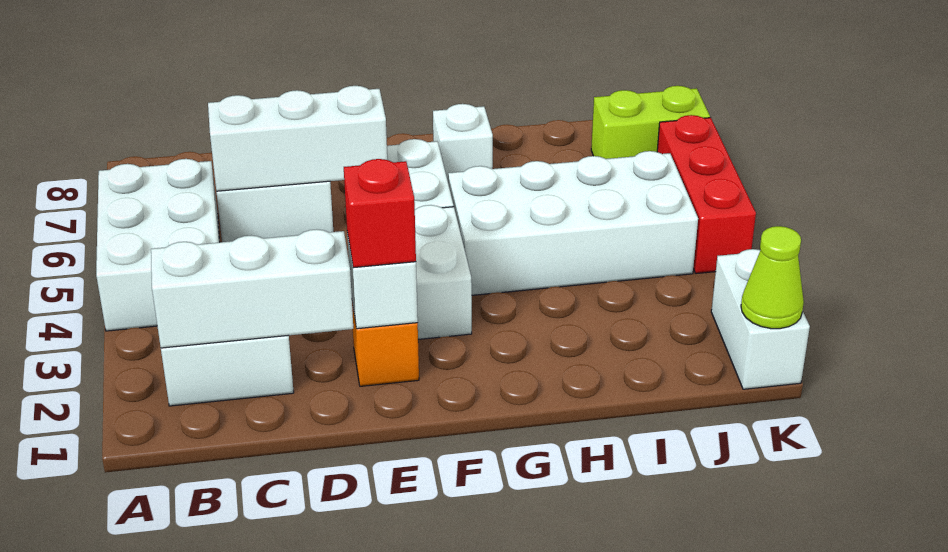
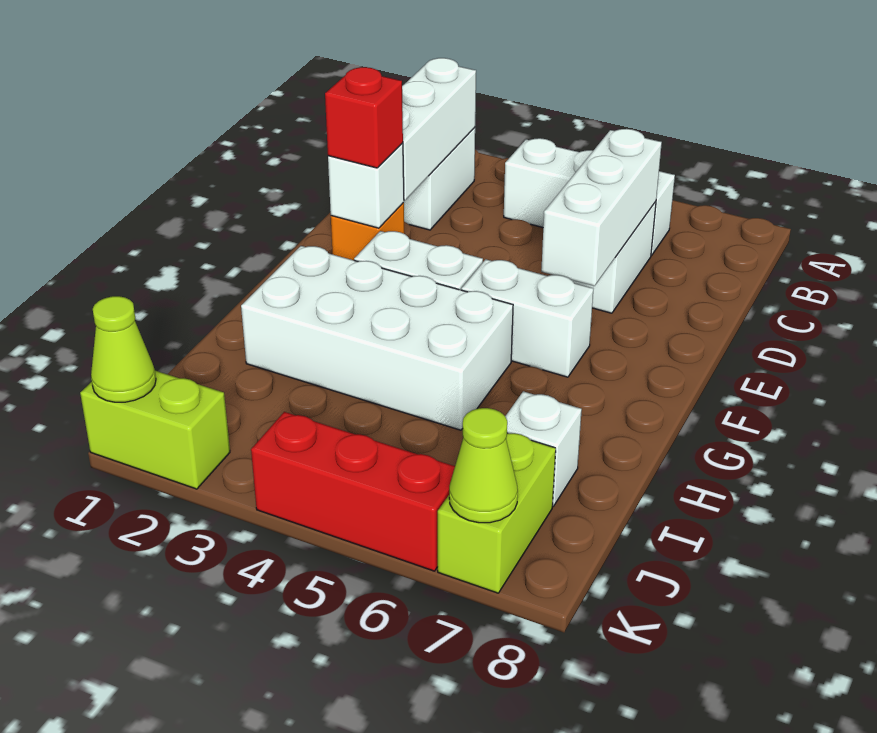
white 2x3 brick [96,159,219,331] -> white 1x3 brick [504,138,675,255]
white 2x4 brick [448,151,698,295] -> white 2x4 brick turned to [241,246,513,430]
white 1x1 brick [433,104,493,181] -> white 1x1 brick moved to [505,391,582,506]
white 1x2 brick [711,249,810,389] -> lime 1x2 brick [80,371,230,489]
none -> lime 1x1 cone [449,408,518,523]

